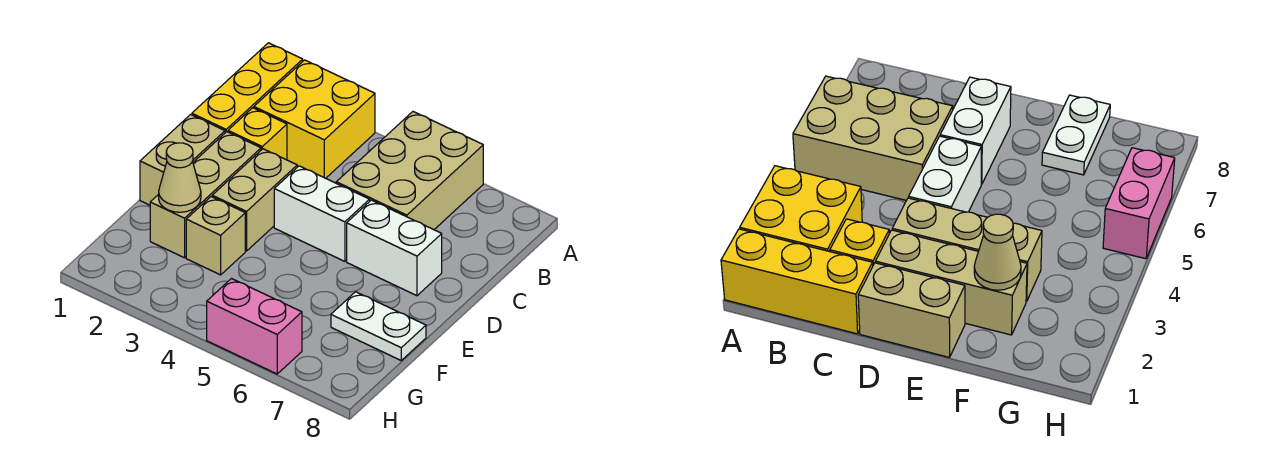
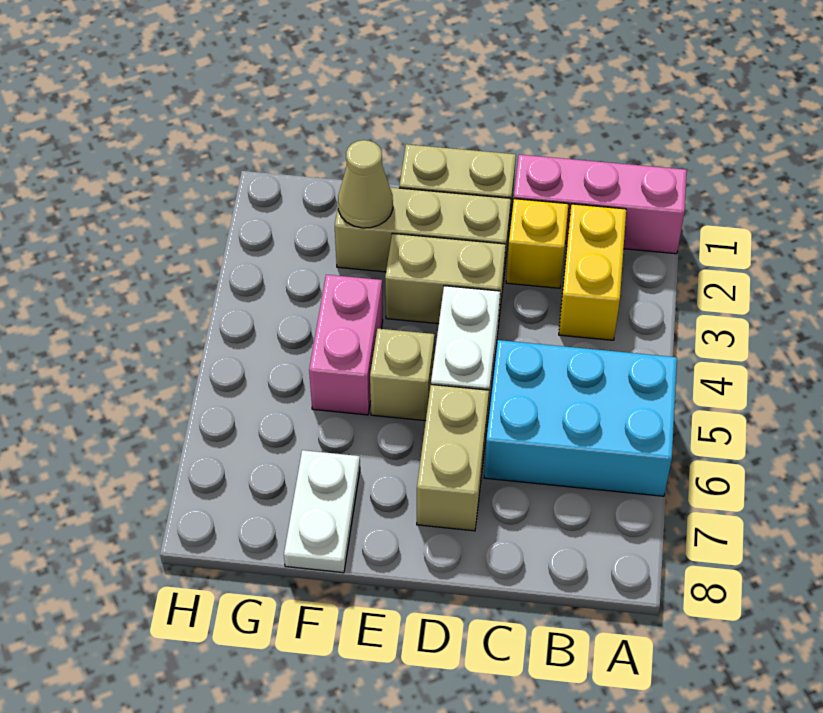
yellow 1x3 brick [192,43,303,133] -> pink 1x3 brick [514,155,687,254]
yellow 2x2 brick [254,60,375,178] -> yellow 1x2 brick [559,204,626,340]
tan 2x3 brick [336,112,483,230] -> cyan 2x3 brick [484,340,677,496]
white 1x2 brick [347,200,442,296] -> tan 1x2 brick [417,385,489,531]
tan 1x1 brick [186,197,245,275] -> tan 1x1 brick moved to [370,329,434,421]
pink 1x2 brick [207,279,302,374] -> pink 1x2 brick moved to [309,275,383,415]

